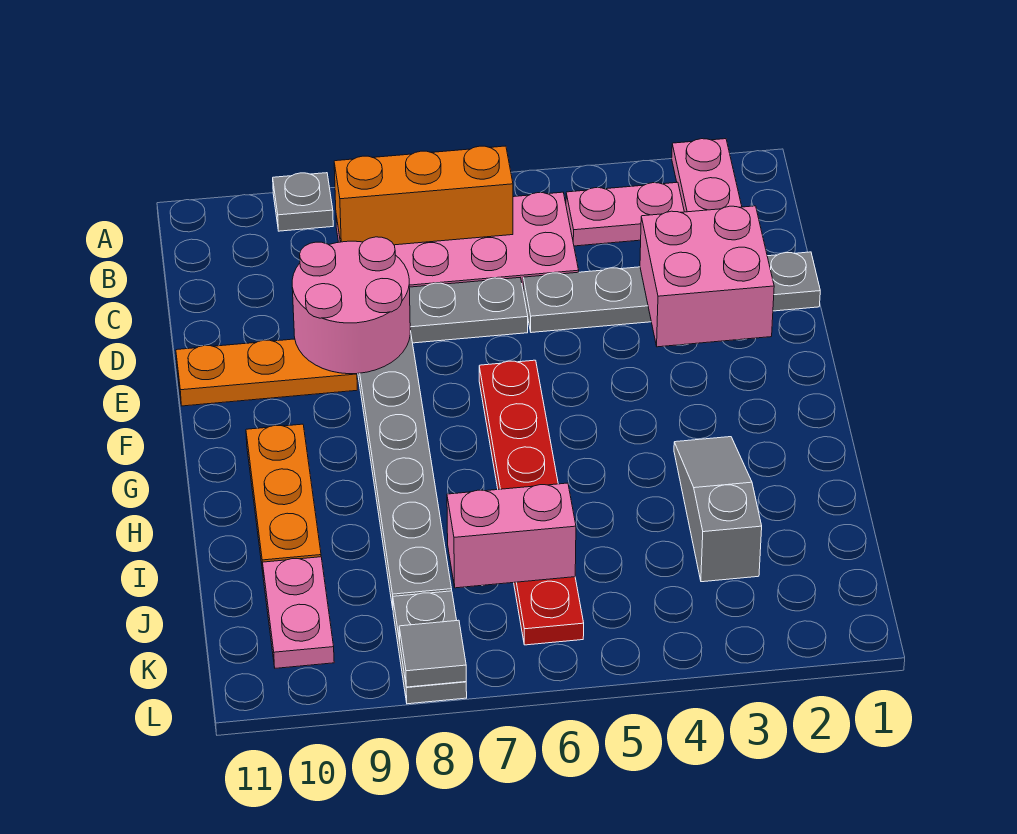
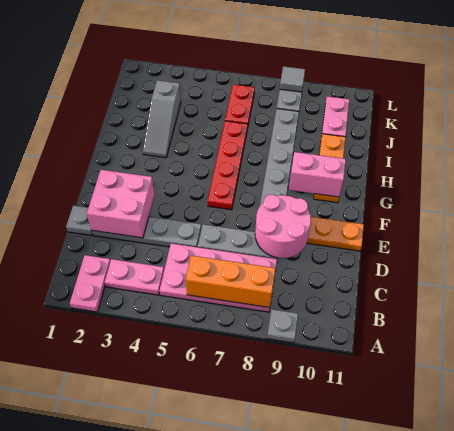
pink 1x2 brick [447,483,576,588] -> pink 1x2 brick moved to [289,152,346,197]

